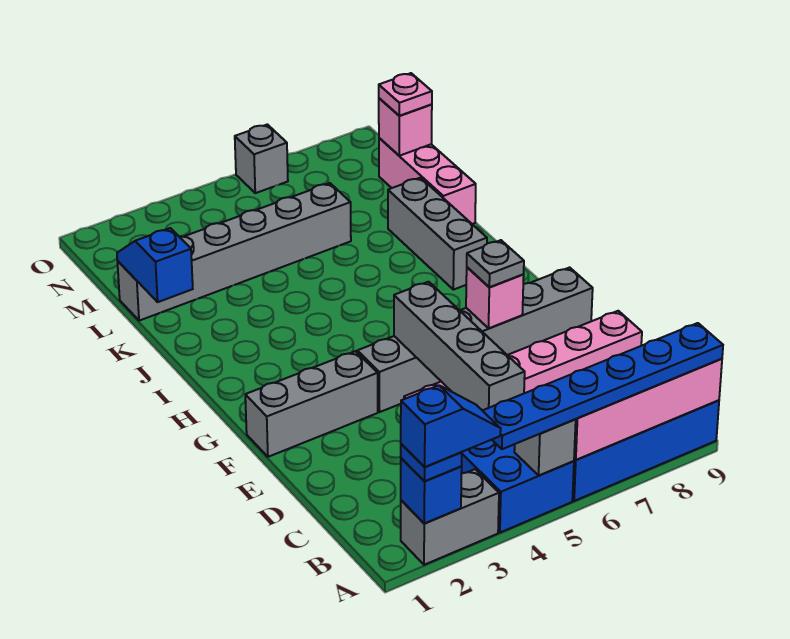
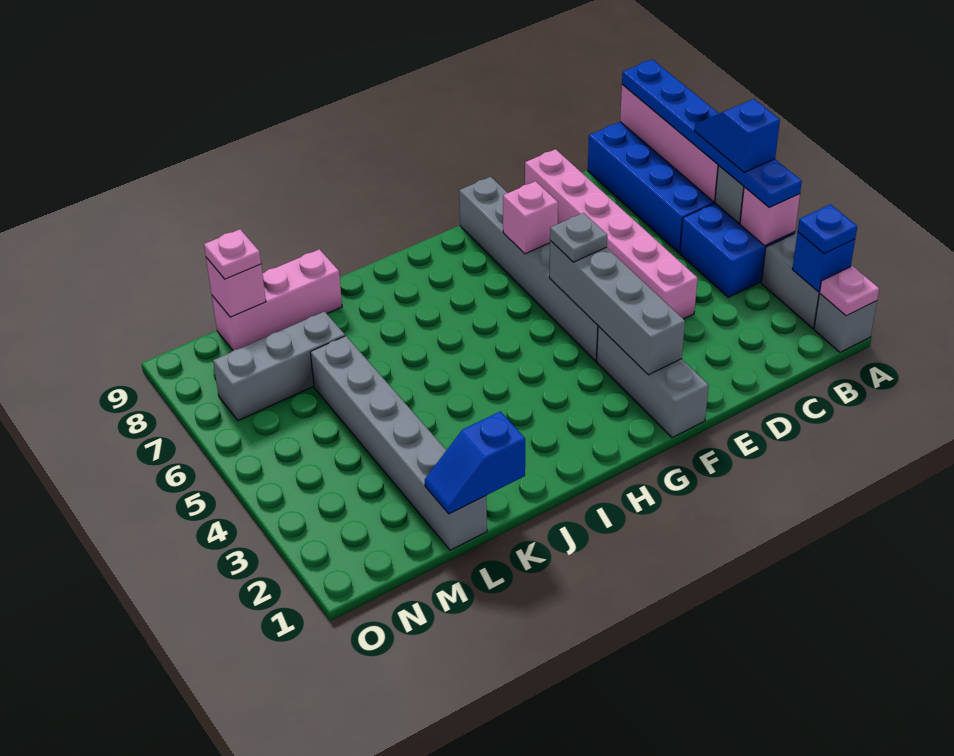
none -> pink 1x1 plate [820,266,879,316]
blue 1x2 slope [401,385,501,467] -> blue 1x2 slope moved to [695,99,780,172]
none -> pink 1x1 brick [740,187,800,245]
grey 1x4 brick [394,282,525,410] -> grey 1x4 brick turned to [549,241,685,375]
grey 1x1 plate [467,240,524,287] -> grey 1x1 plate moved to [550,213,607,262]
grey 1x3 brick [388,178,487,290] -> grey 1x3 brick moved to [213,312,345,421]
grey 1x1 brick [235,124,288,193] -> grey 1x1 brick moved to [814,294,877,352]

